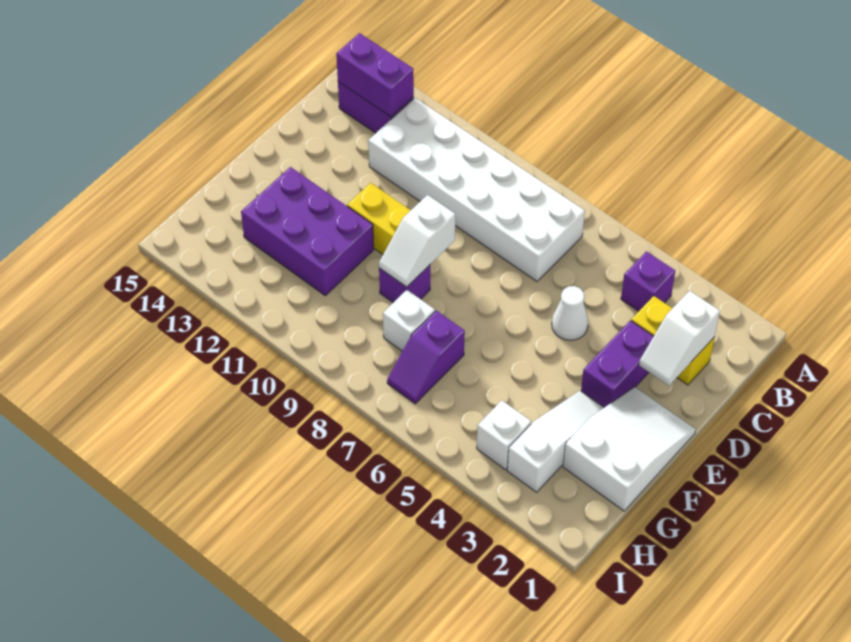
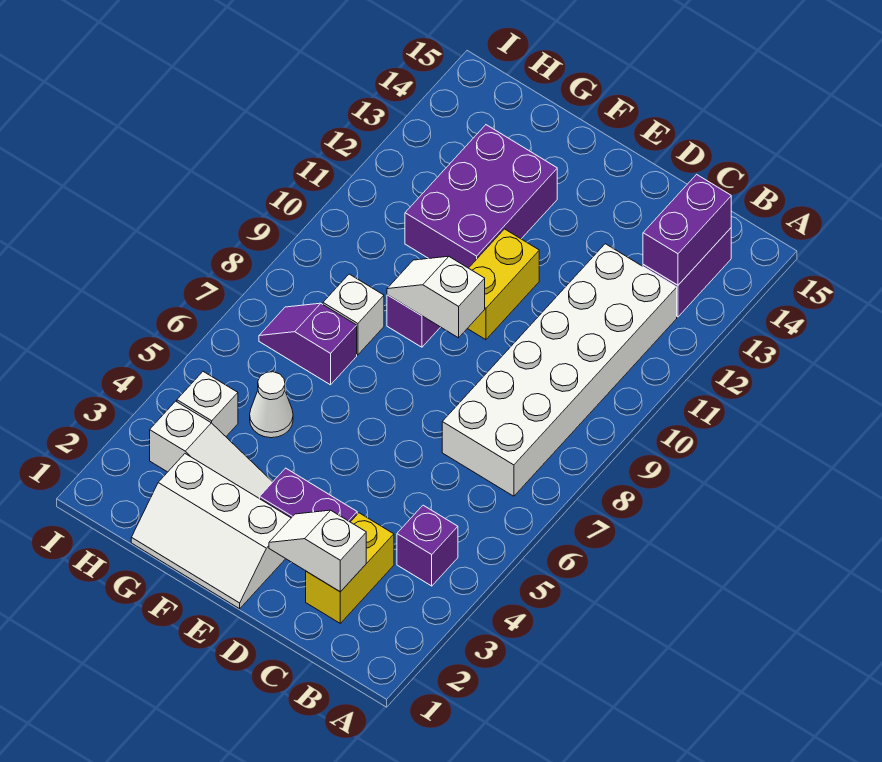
white 1x1 cone [552,286,588,340] -> white 1x1 cone moved to [250,372,293,438]
white 2x3 slope [563,387,696,511] -> white 2x3 slope turned to [131,454,291,609]

